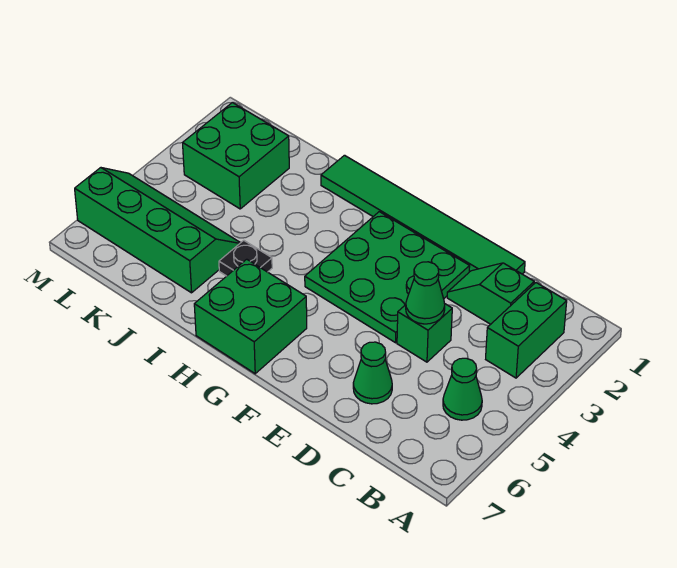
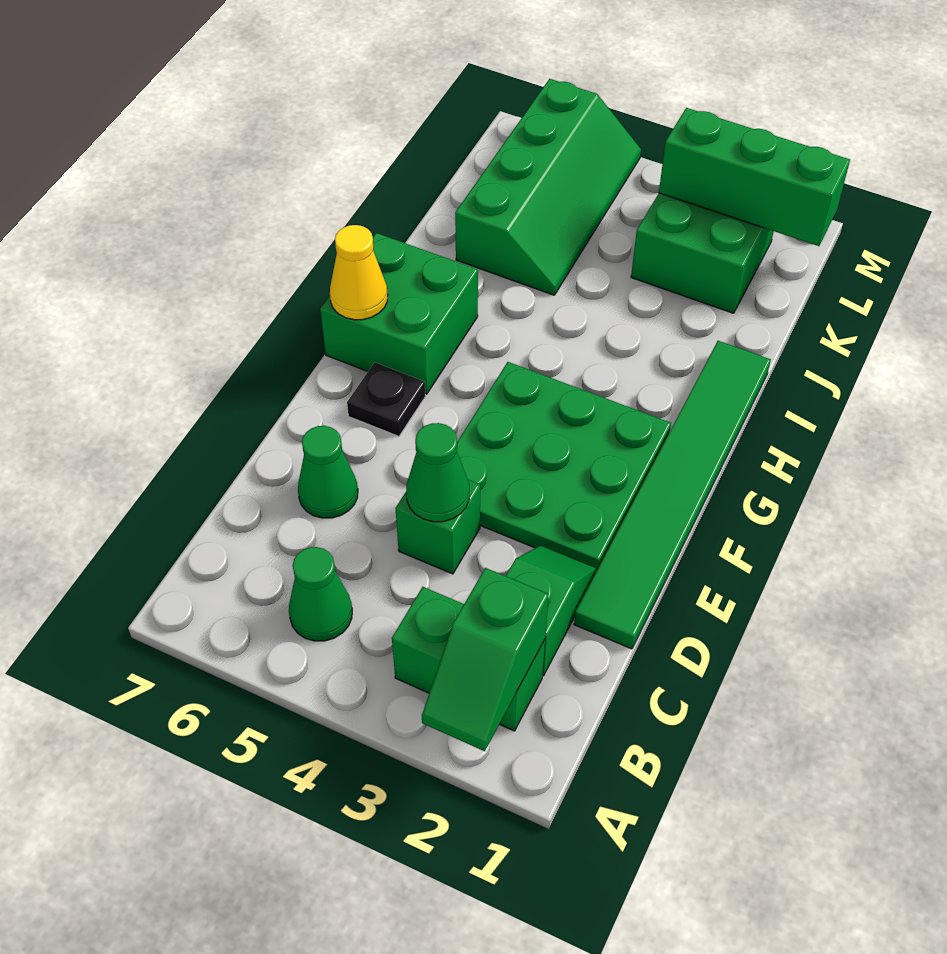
none -> green 1x2 slope [422,568,549,751]
none -> yellow 1x1 cone [330,225,388,320]
black 1x1 plate [219,240,272,276] -> black 1x1 plate moved to [347,362,425,436]
none -> green 1x3 brick [659,108,850,246]

